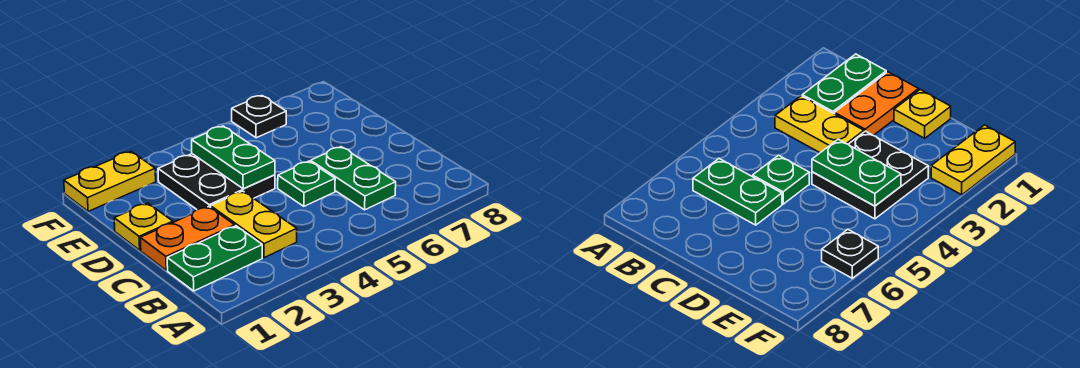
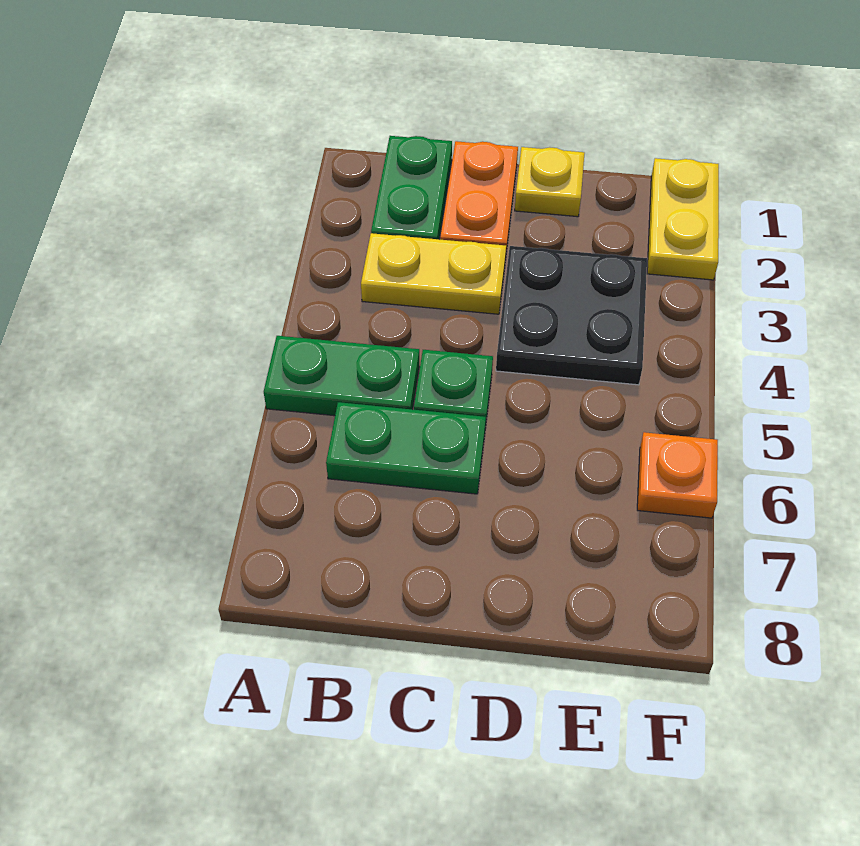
green 1x2 plate [192,126,275,189] -> green 1x2 plate moved to [264,336,419,416]
black 1x1 plate [232,96,286,138] -> orange 1x1 plate [637,432,718,518]

